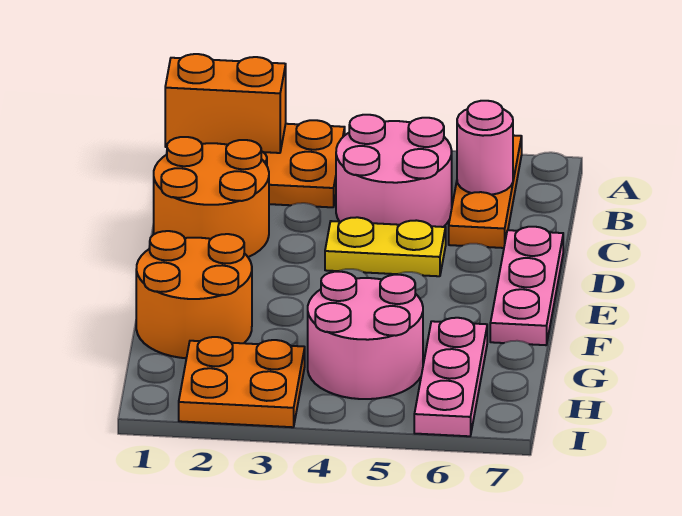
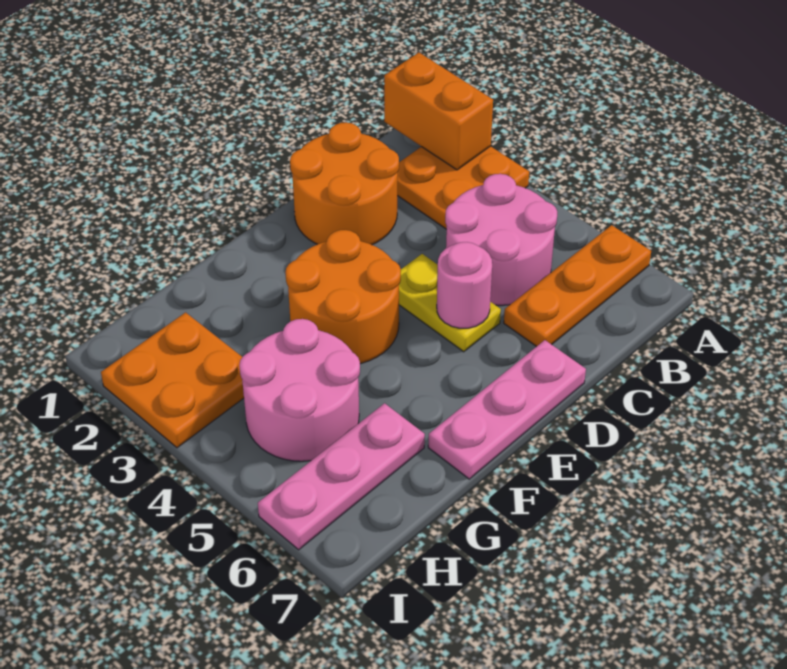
pink 1x1 round brick [457,101,513,195] -> pink 1x1 round brick moved to [437,242,492,328]
orange 2x2 round brick [136,231,252,358] -> orange 2x2 round brick moved to [285,230,401,364]

